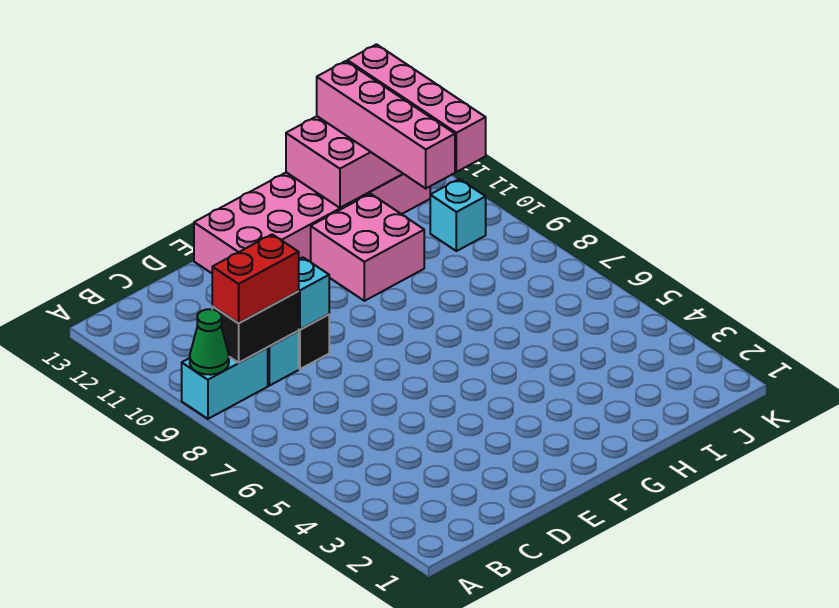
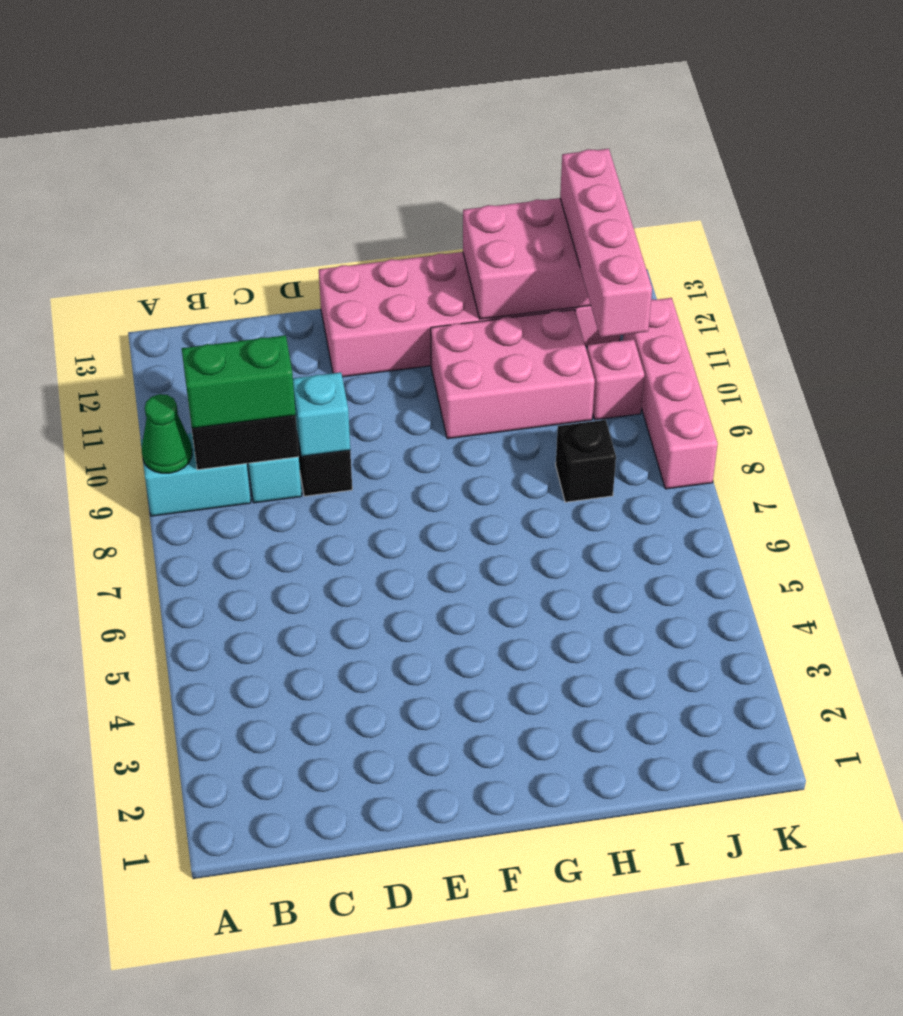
red 1x2 brick [212,234,299,323] -> green 1x2 brick [182,335,296,428]
pink 2x2 brick [311,194,424,301] -> pink 2x3 brick [431,310,595,439]
none -> black 1x1 brick [556,420,616,502]
pink 1x4 brick [317,61,455,188] -> pink 1x4 brick moved to [623,298,718,489]
cyan 1x1 brick [430,179,486,251] -> pink 1x1 brick [587,339,644,420]

